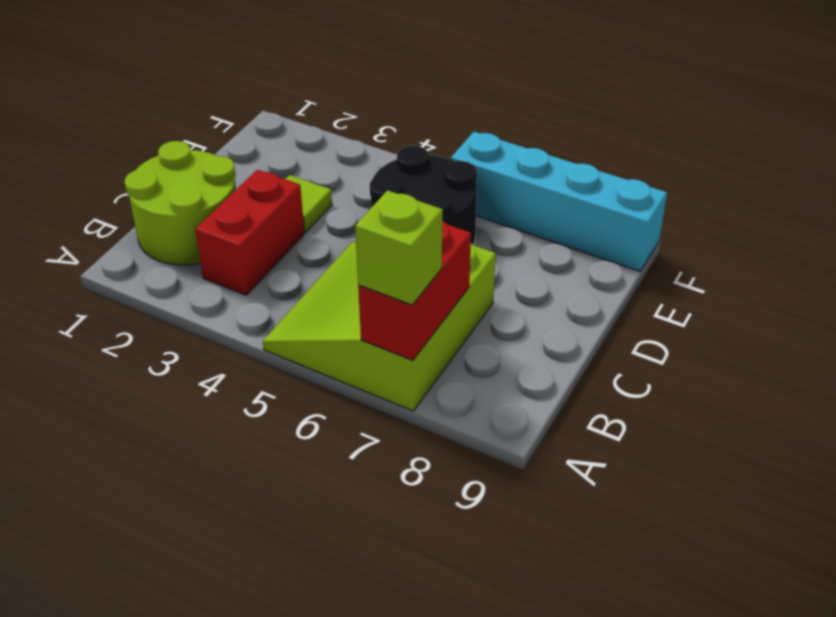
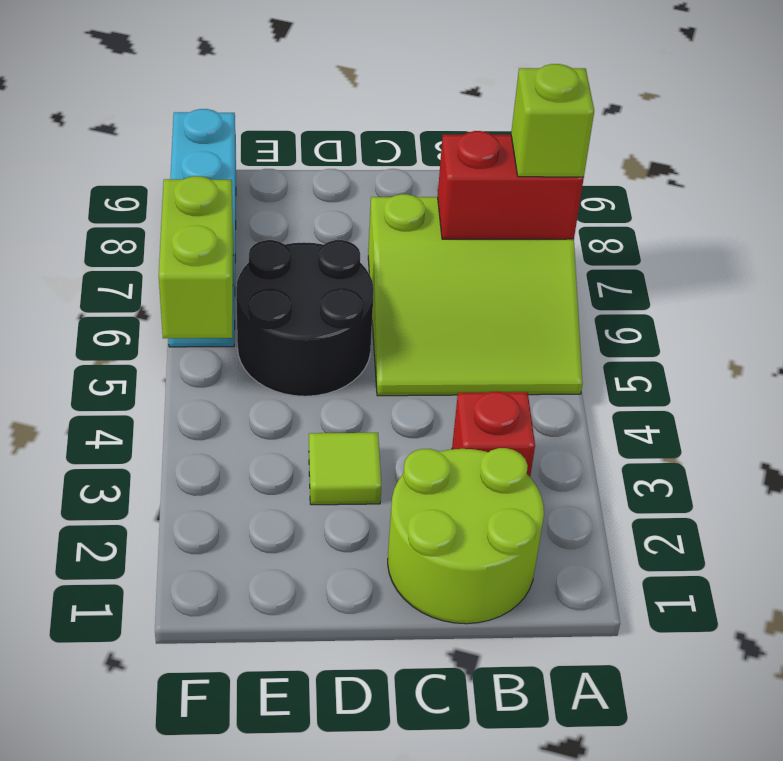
red 1x2 brick [195,170,305,295] -> red 1x1 brick [452,392,535,477]
none -> lime 1x2 brick [159,176,233,338]

